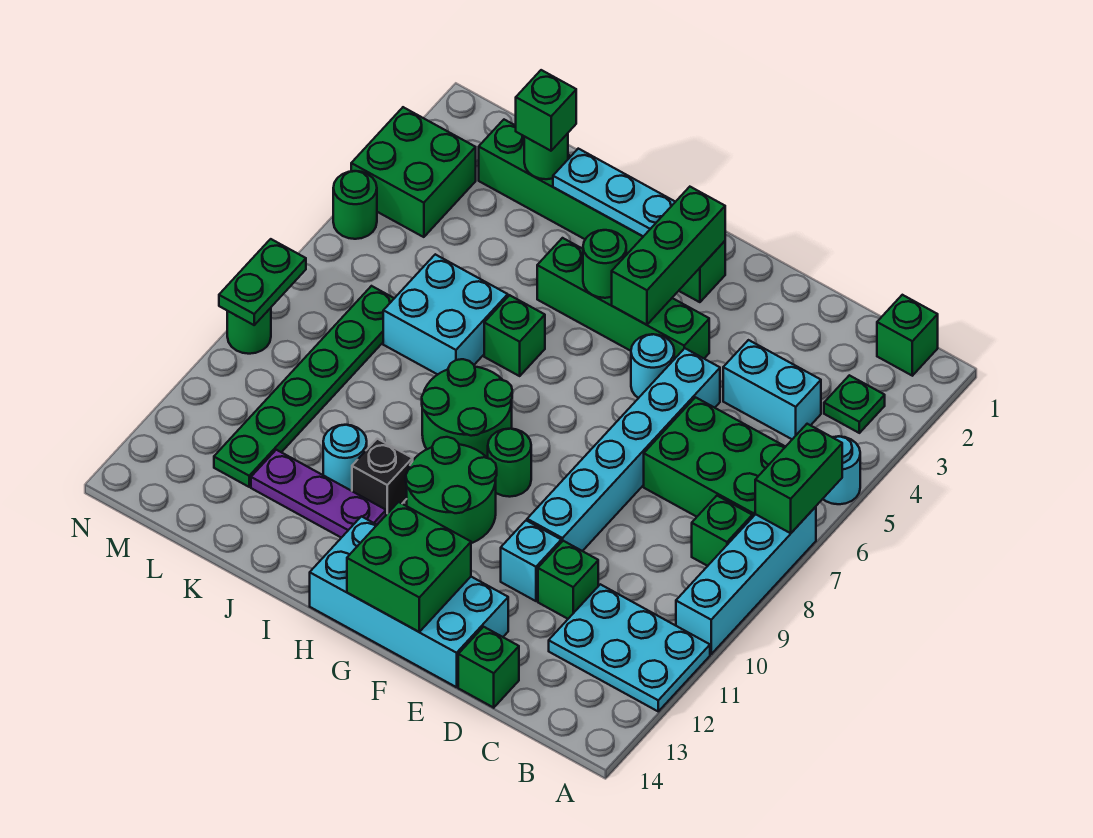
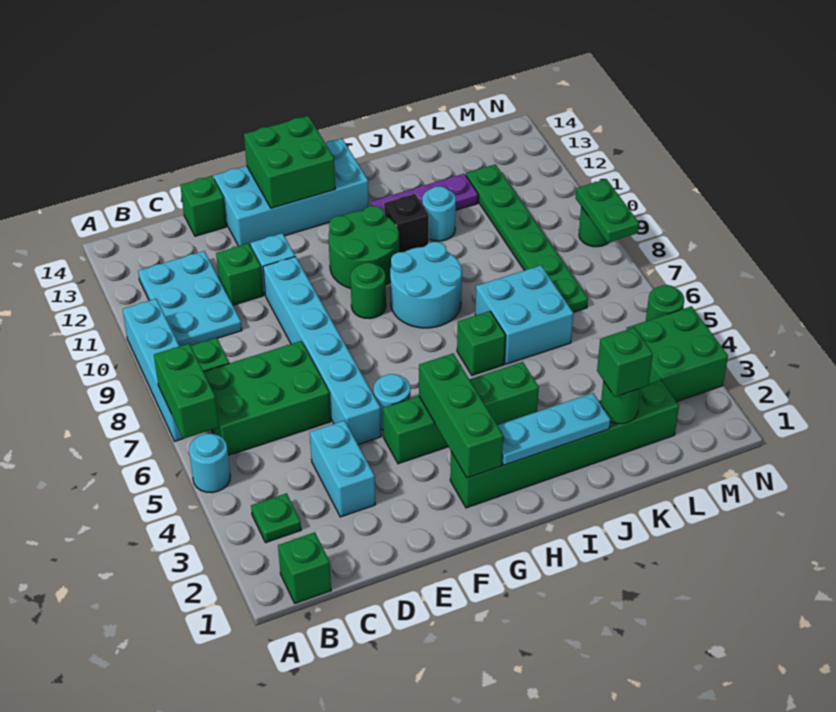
cyan 2x3 plate [549,584,710,711] -> cyan 2x3 plate turned to [138,251,242,346]
cyan 1x2 brick [723,340,821,439] -> cyan 1x2 brick turned to [310,420,375,517]
green 1x1 round brick [583,230,626,298] -> none
green 2x2 round brick [422,359,512,458] -> cyan 2x2 round brick [390,242,462,328]

